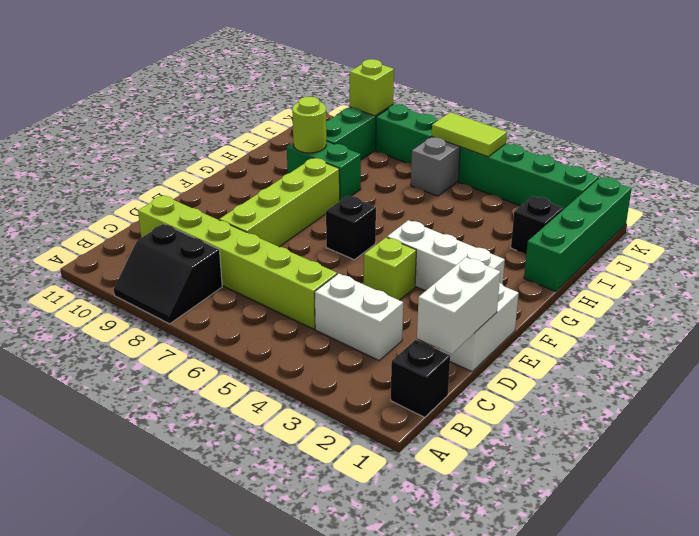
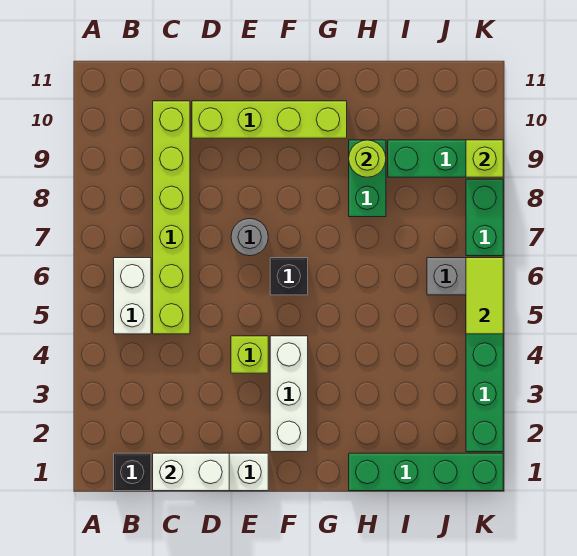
black 2x2 slope [114,224,222,324] -> none
white 1x2 brick [315,273,403,360] -> white 1x2 brick moved to [114,258,151,334]
lime 1x4 brick [219,158,340,247] -> lime 1x4 brick moved to [192,101,347,138]
none -> grey 1x1 round brick [231,218,268,256]
black 1x1 brick [511,196,563,254] -> none

